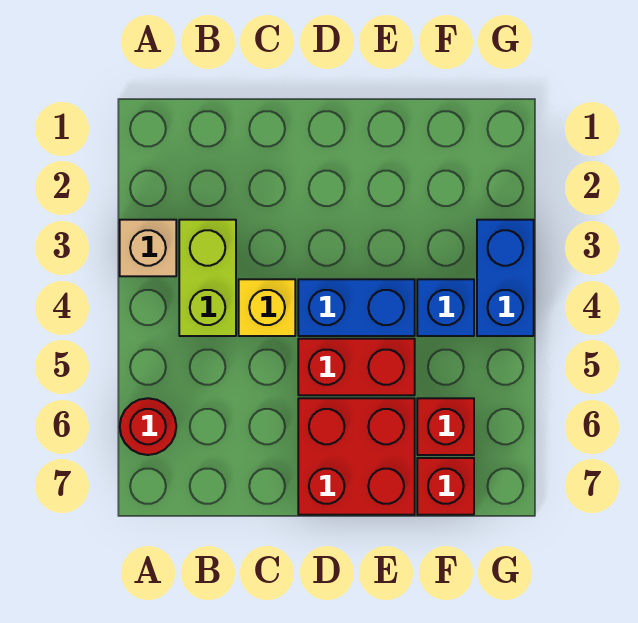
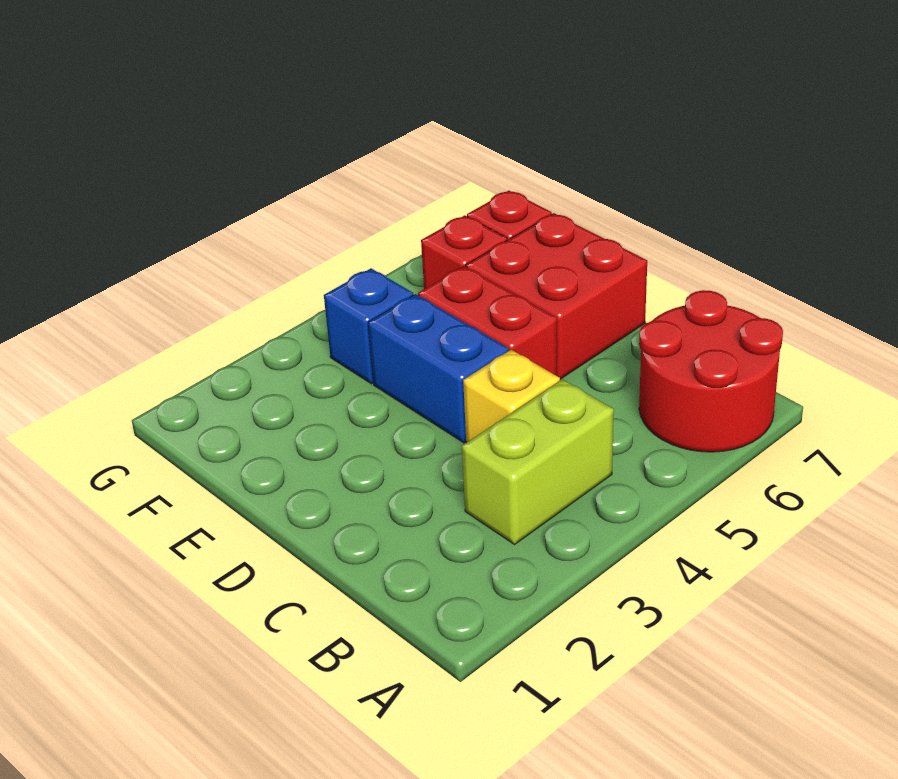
tan 1x1 brick [120,220,176,276] -> none
red 1x1 round brick [120,398,176,455] -> red 2x2 round brick [639,290,783,452]
blue 1x2 brick [477,220,534,336] -> none

